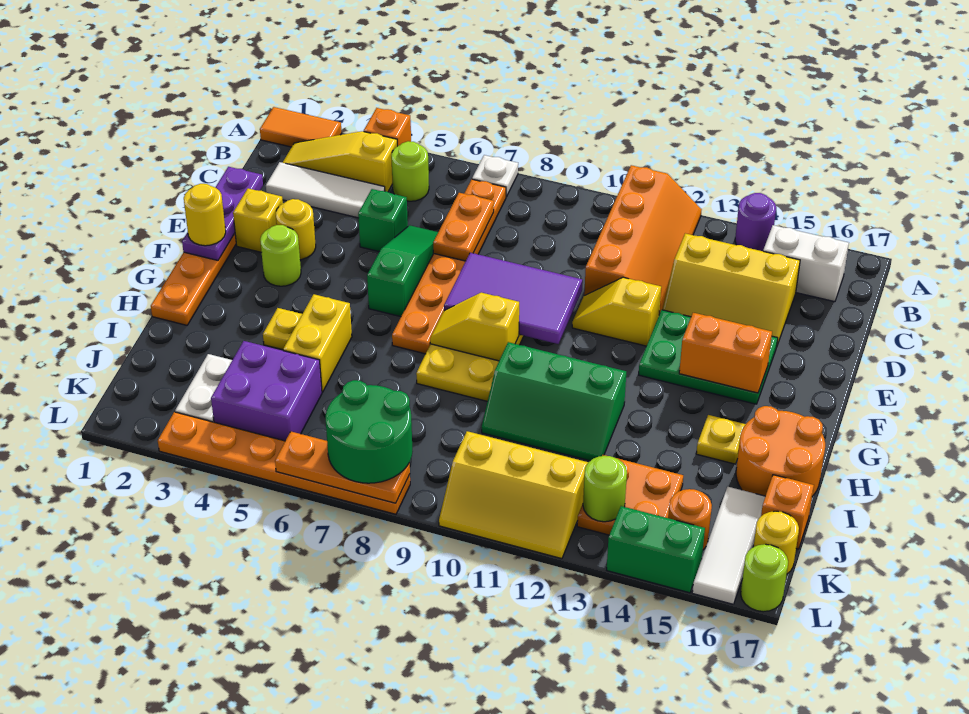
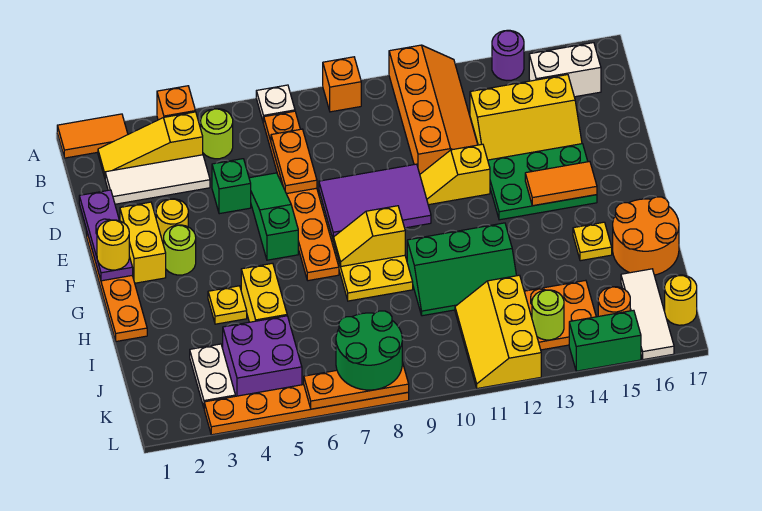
yellow 1x1 brick [233,188,283,252] -> yellow 1x2 brick [120,202,166,283]
orange 1x2 brick [679,313,772,393] -> orange 1x2 tile [525,162,597,206]
orange 1x1 brick [761,475,814,549] -> orange 1x1 brick moved to [323,57,361,112]
yellow 2x3 slope [439,431,588,559] -> yellow 2x3 slope turned to [455,275,541,388]
lime 1x1 round brick [741,544,788,612] -> none

